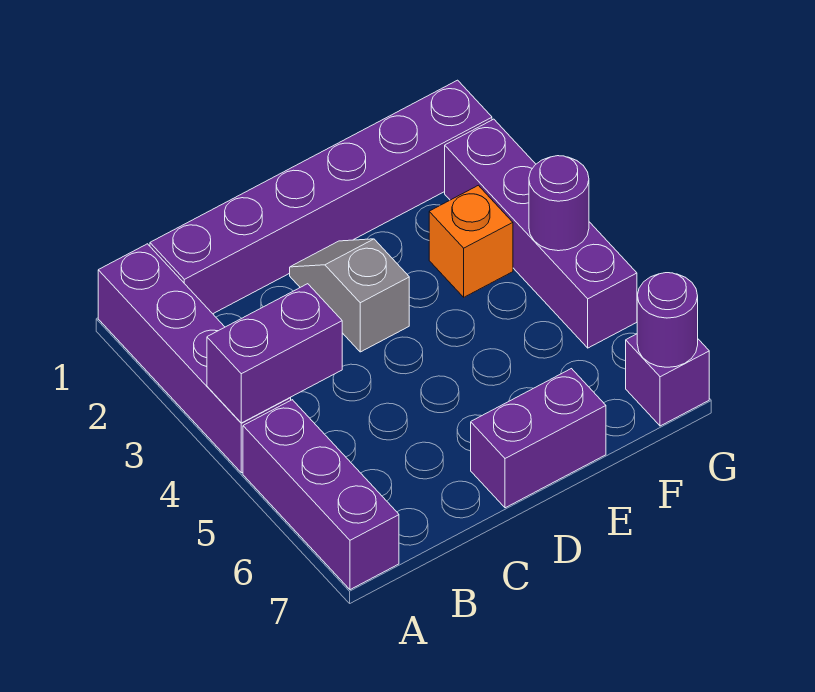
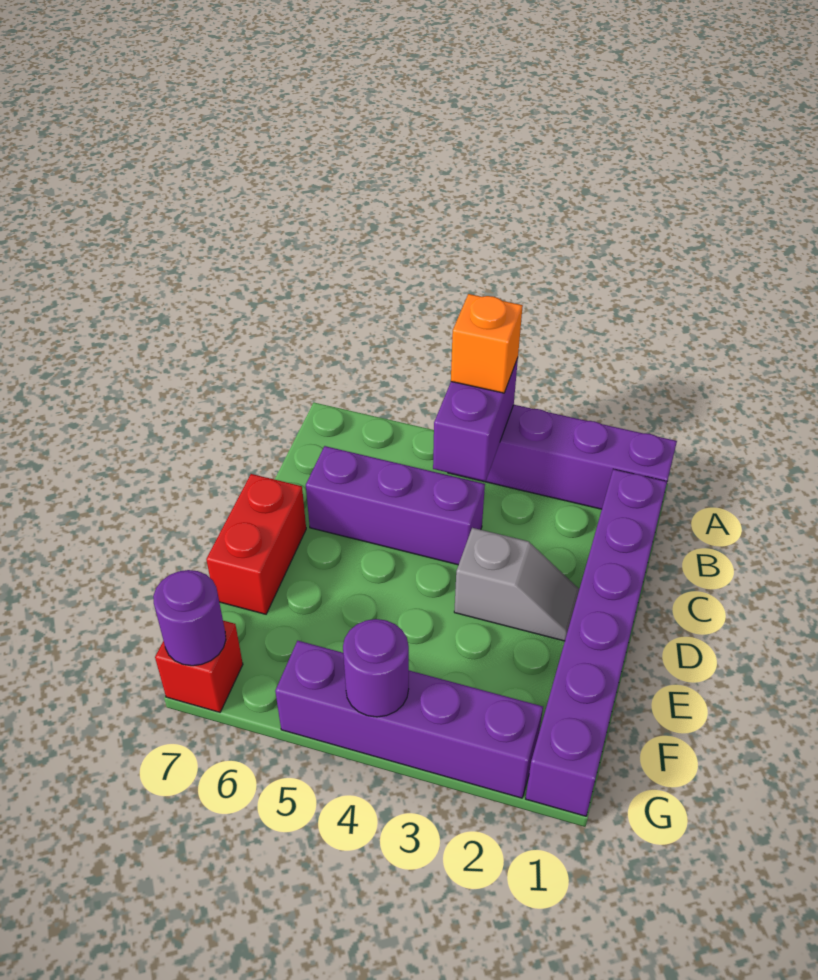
purple 1x3 brick [243,400,399,590] -> purple 1x3 brick moved to [306,446,485,565]
purple 1x2 brick [471,369,606,508] -> red 1x2 brick [206,474,306,614]
orange 1x1 brick [429,185,513,297] -> orange 1x1 brick moved to [451,294,523,393]
purple 1x1 brick [626,334,709,426] -> red 1x1 brick [155,621,243,712]

